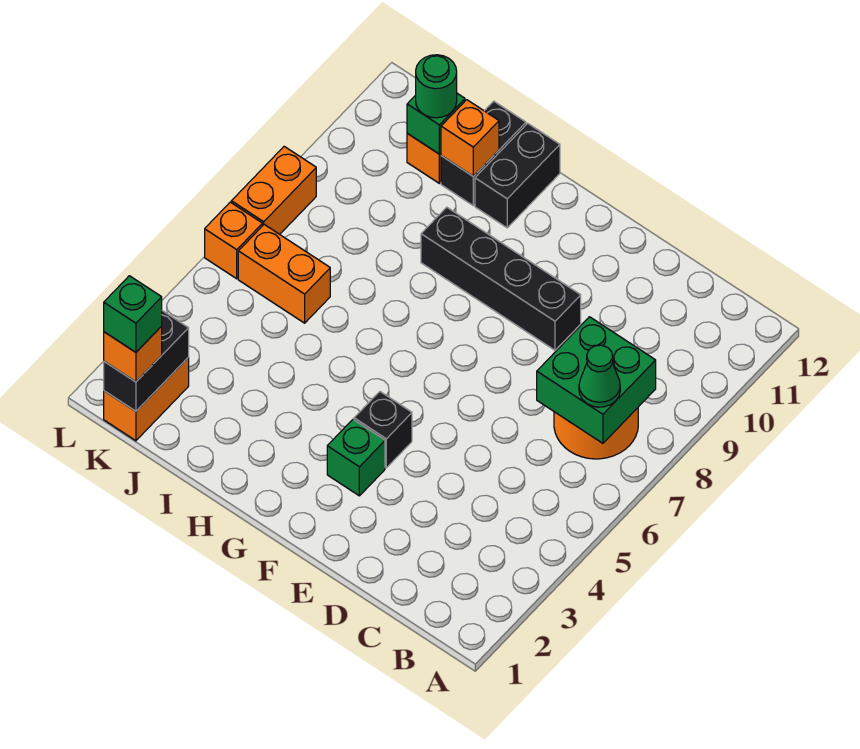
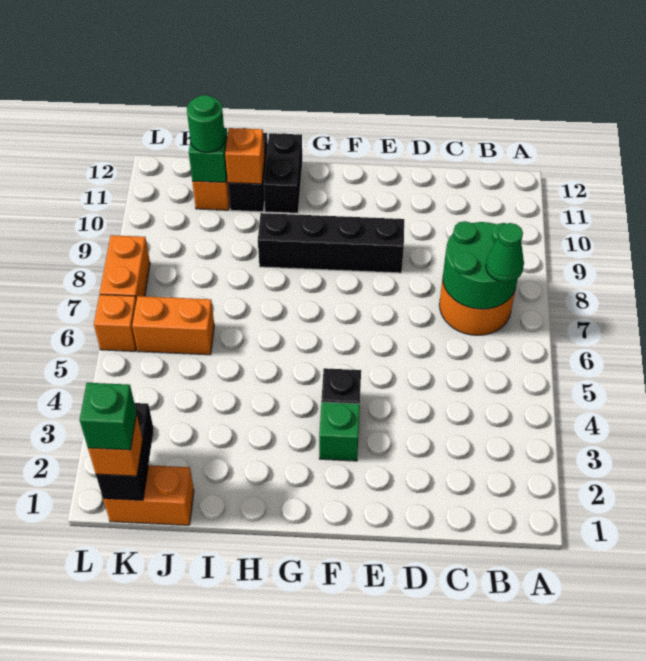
green 2x2 brick [537,317,656,443] -> green 2x2 round brick [443,221,518,309]
orange 1x2 brick [104,357,189,441] -> orange 1x2 brick turned to [103,465,194,525]

